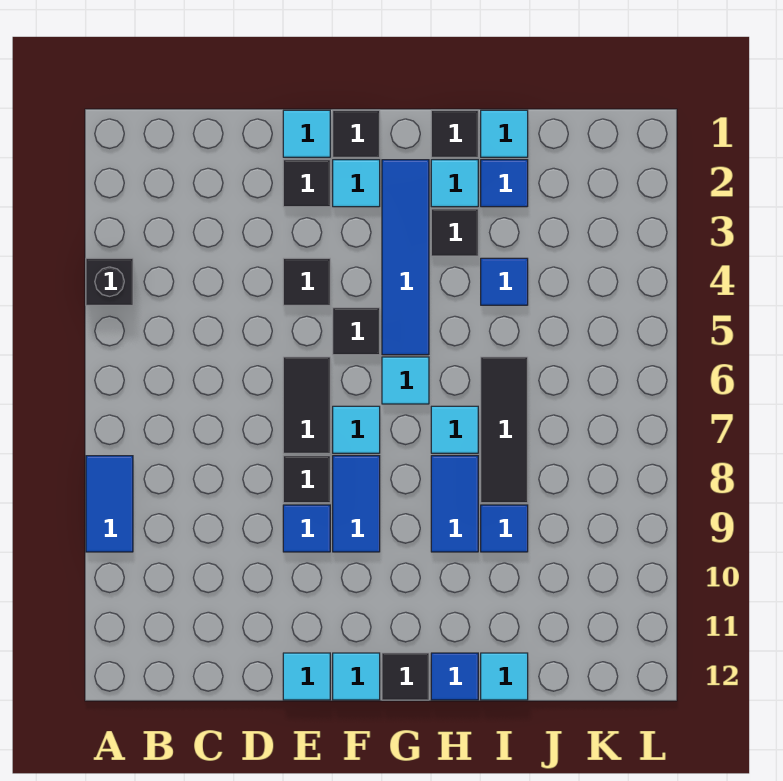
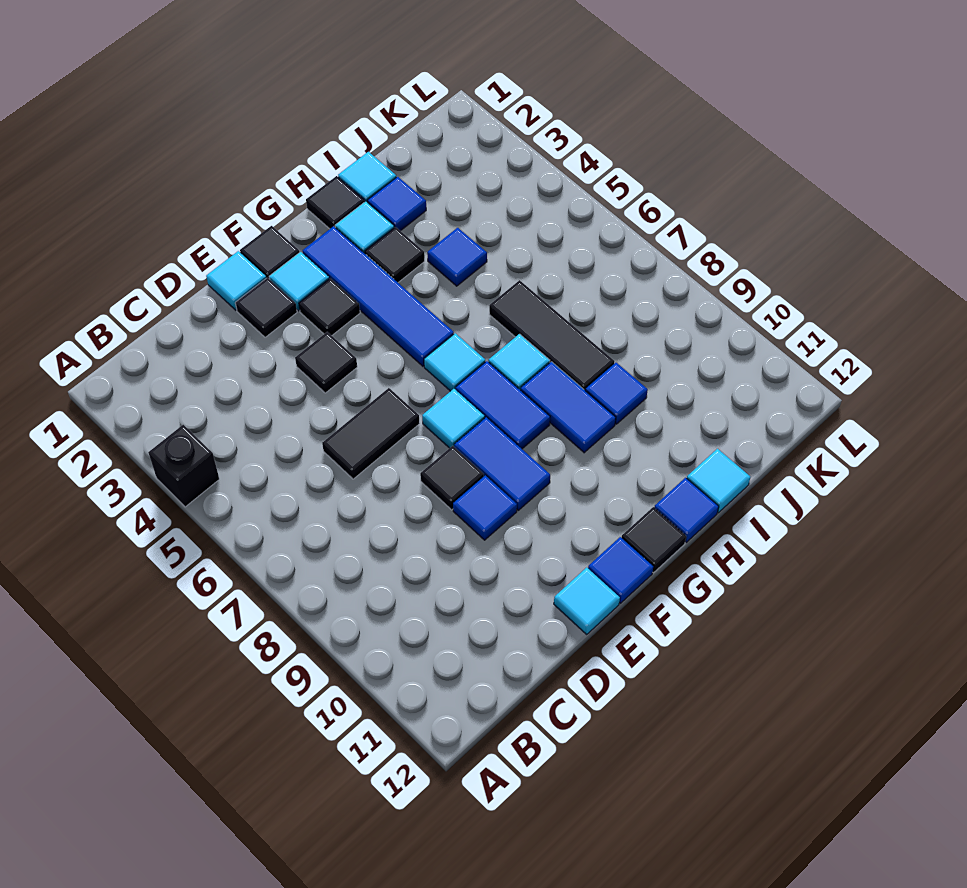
blue 1x2 tile [86,456,133,552] -> blue 1x2 tile moved to [456,361,550,449]
black 1x2 tile [283,357,330,453] -> black 1x2 tile turned to [322,388,420,479]
black 1x1 tile [333,308,380,355] -> black 1x1 tile moved to [299,278,360,336]
cyan 1x1 tile [333,653,380,700] -> blue 1x1 tile [588,537,653,603]

